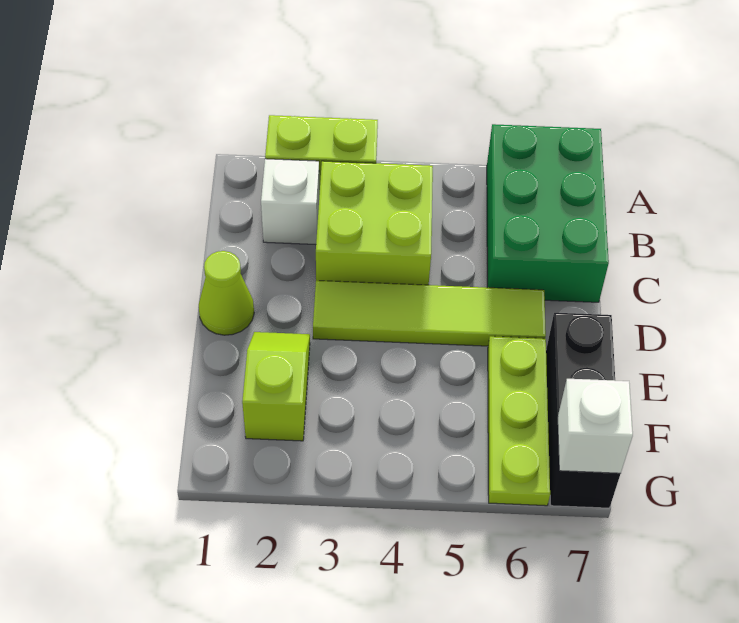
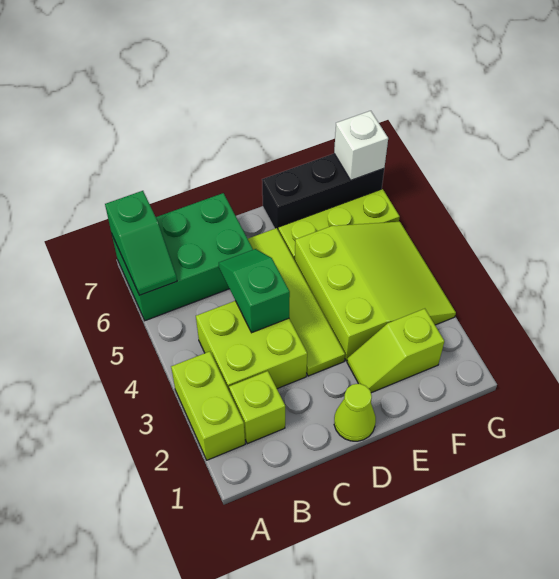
none -> green 1x2 slope [105,191,177,295]
white 1x1 brick [261,159,319,245] -> lime 1x1 brick [229,371,285,444]
none -> green 1x2 slope [219,249,290,333]
none -> lime 3x3 slope [295,222,456,361]

